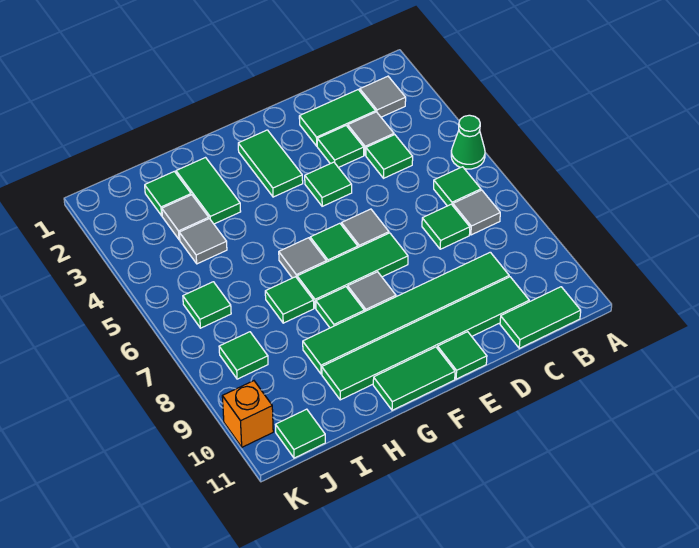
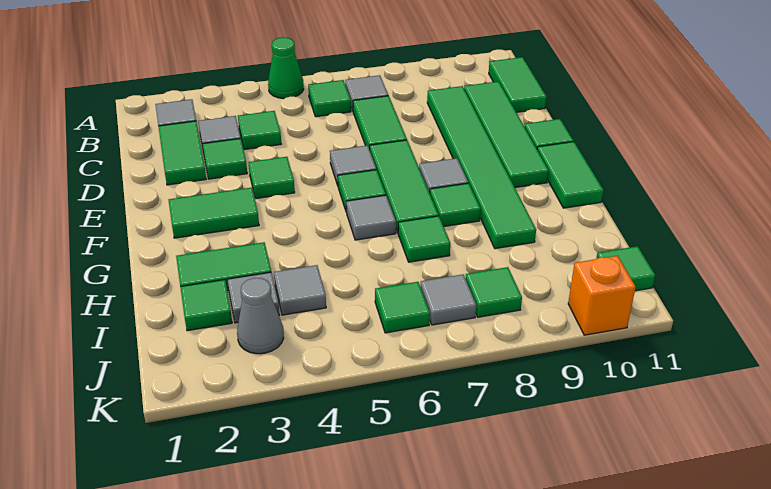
green 1x1 tile [422,204,470,249] -> green 1x2 tile [353,96,407,150]
green 1x6 tile [322,277,529,400] -> green 1x4 tile [464,81,549,188]
none -> grey 1x1 cone [237,278,284,354]
none -> grey 1x1 tile [420,274,476,325]

